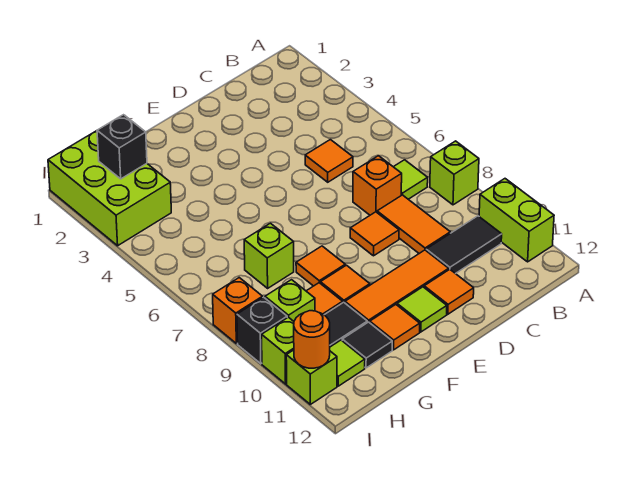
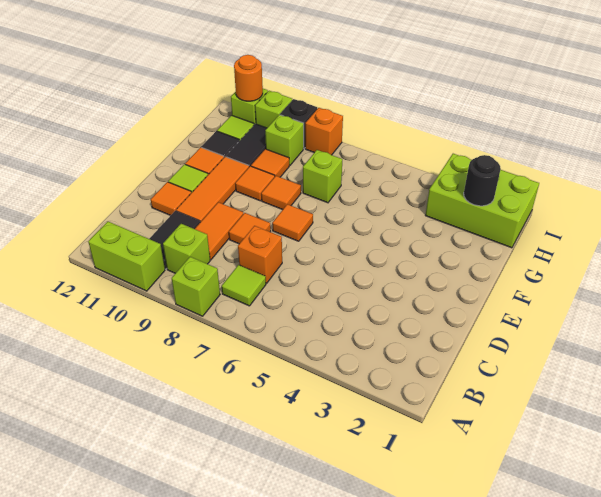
none -> lime 1x1 brick [163,224,210,273]
orange 1x1 tile [305,140,353,182] -> orange 1x1 tile moved to [272,204,313,241]
orange 1x2 tile [377,195,450,253] -> orange 1x2 tile turned to [195,202,243,260]
black 1x1 brick [97,115,147,179] -> black 1x1 round brick [464,155,501,206]

